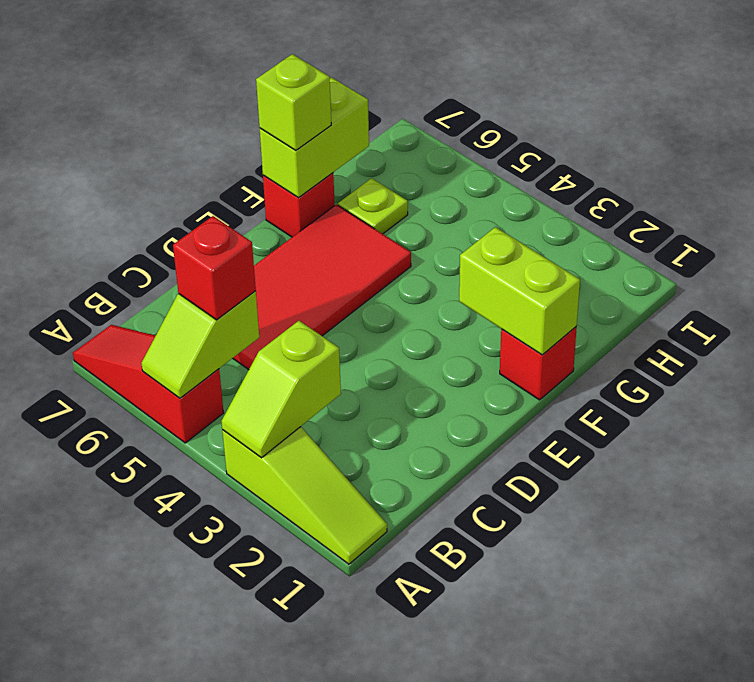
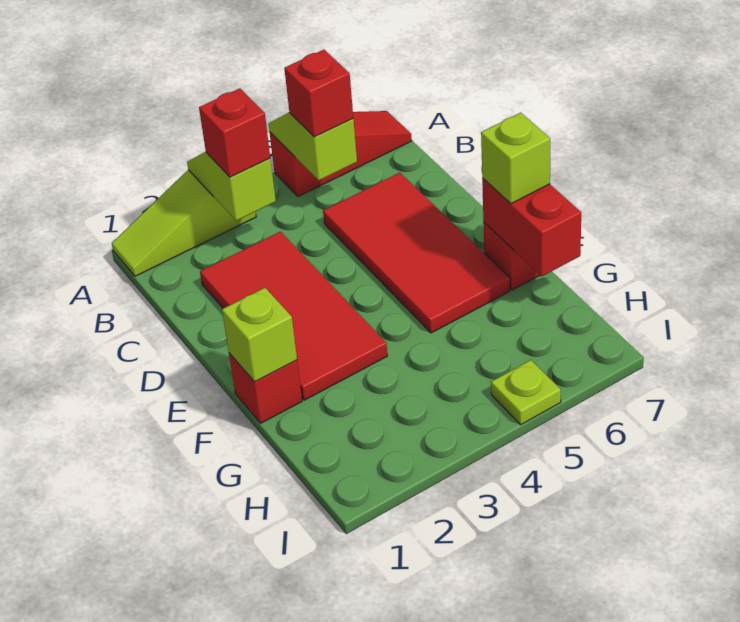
none -> red 1x1 brick [199,88,270,177]
none -> red 2x4 tile [200,232,387,400]
lime 1x2 brick [459,227,580,355] -> lime 1x1 brick [222,288,297,382]
lime 1x2 brick [260,78,369,198] -> red 1x2 brick [482,178,581,276]
lime 1x1 plate [338,178,408,234] -> lime 1x1 plate moved to [491,360,561,425]

